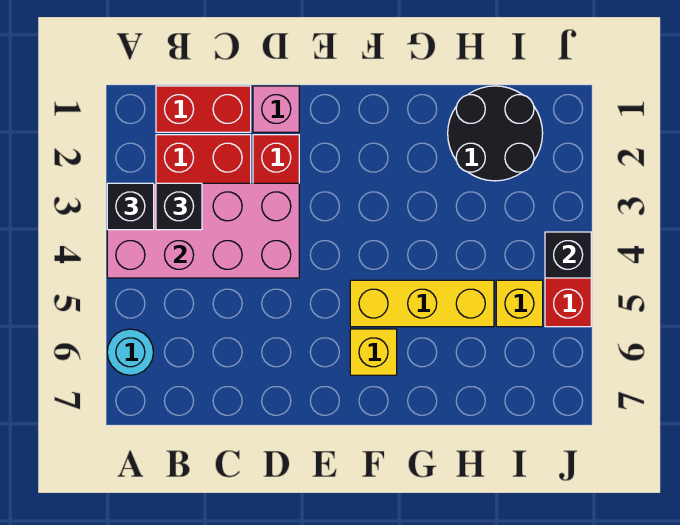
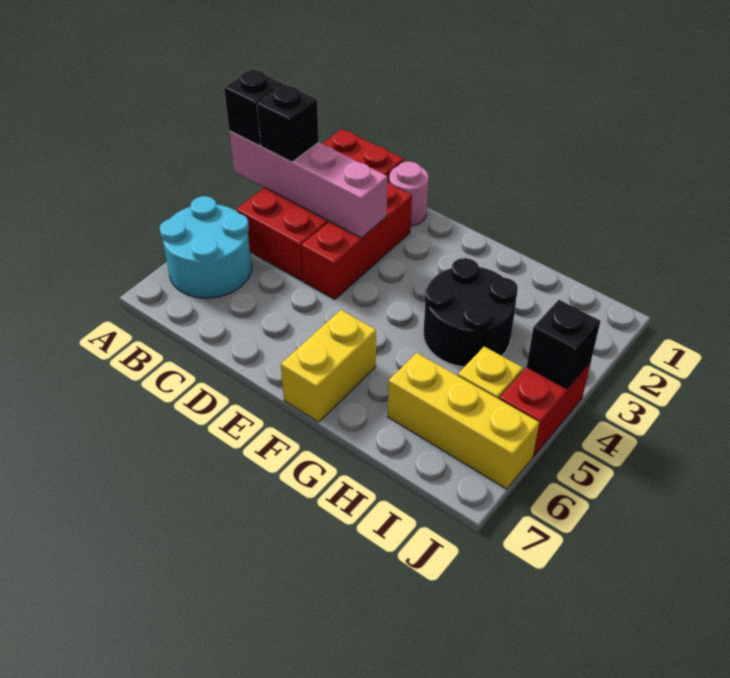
pink 2x4 brick [107,183,299,278] -> pink 1x4 brick [229,131,387,238]
cyan 1x1 round brick [107,329,153,375] -> cyan 2x2 round brick [160,196,252,298]
pink 1x1 brick [253,86,299,132] -> pink 1x1 round brick [389,162,429,226]
yellow 1x3 brick [350,280,494,327] -> yellow 1x3 brick moved to [388,353,539,489]
yellow 1x1 brick [350,329,397,375] -> yellow 1x2 brick [281,310,376,422]
black 2x2 round brick [448,86,543,181] -> black 2x2 round brick moved to [423,258,518,367]

